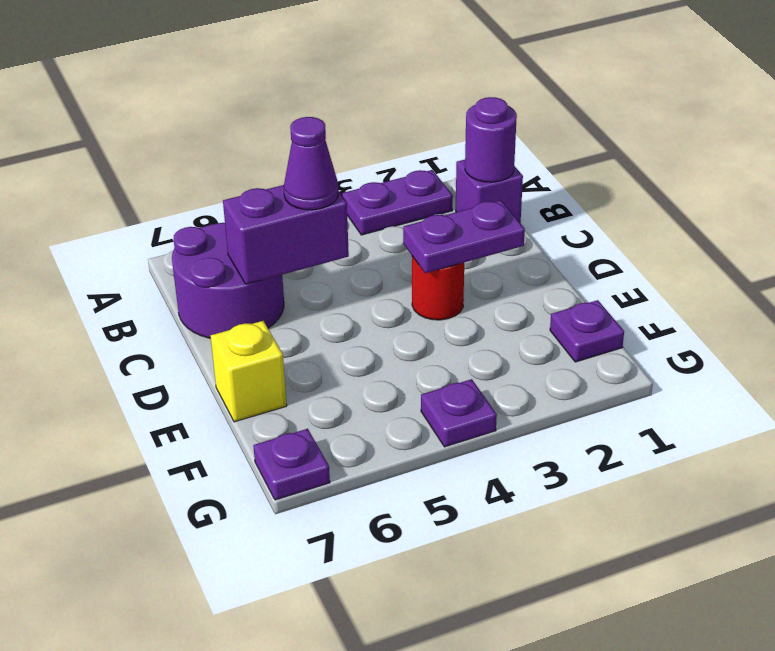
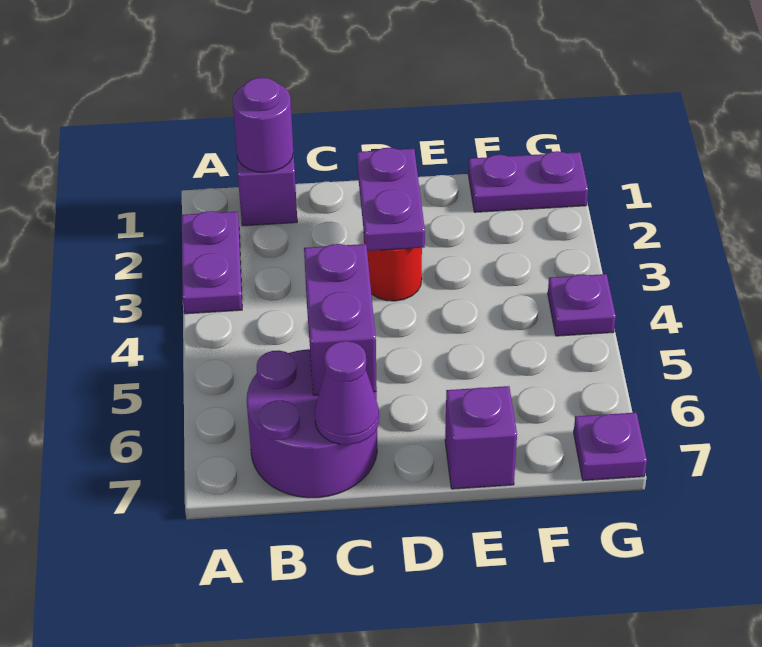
purple 1x1 cone [284,117,338,210] -> purple 1x1 cone moved to [315,341,379,445]
yellow 1x1 brick [211,321,287,422] -> purple 1x1 brick [445,386,517,489]
purple 1x1 plate [550,300,624,362] -> purple 1x2 plate [468,151,588,212]

